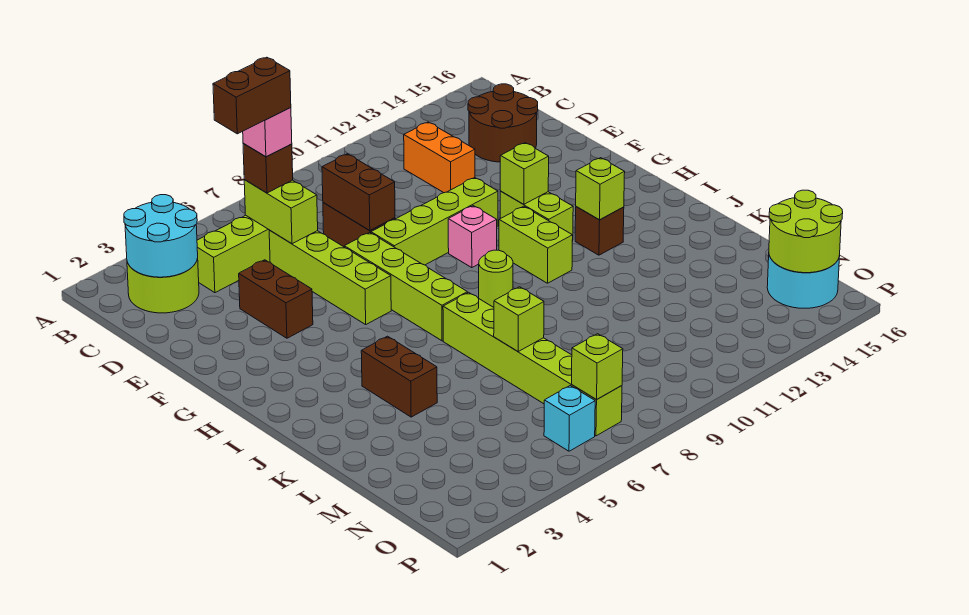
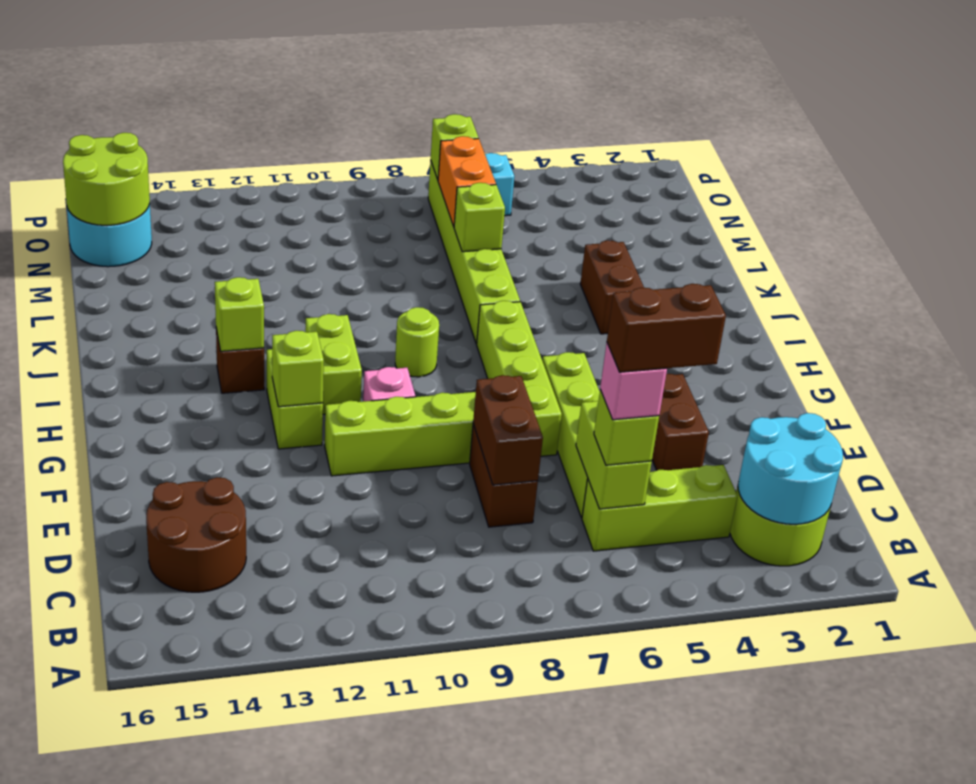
brown 1x1 brick [243,143,293,193] -> lime 1x1 brick [594,390,659,465]
orange 1x2 brick [404,122,475,193] -> orange 1x2 brick moved to [438,136,496,227]

